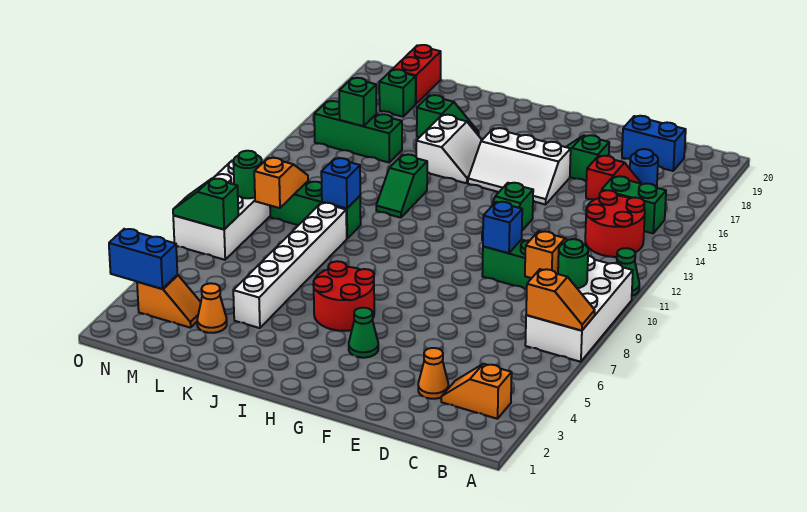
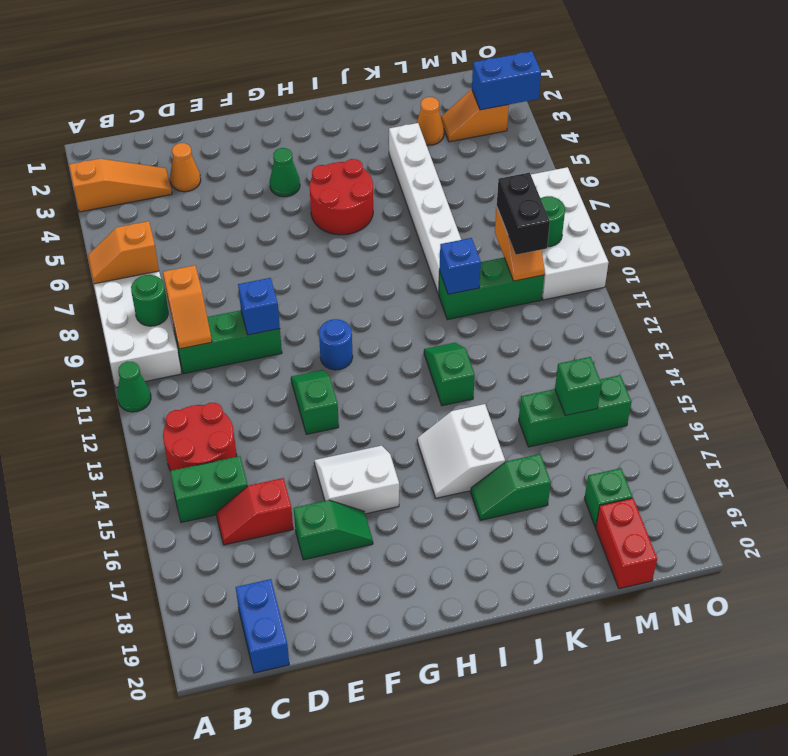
orange 1x2 slope [441,364,512,419] -> orange 1x3 slope [69,159,172,212]
blue 1x1 round brick [630,149,658,188] -> blue 1x1 round brick moved to [319,319,353,370]
blue 1x2 brick [622,116,686,171] -> blue 1x2 brick turned to [236,579,289,673]
white 2x3 slope [468,128,571,205] -> white 2x2 slope [314,446,399,514]
none -> black 1x2 brick [497,173,550,255]
green 1x2 slope [173,179,238,229] -> none

